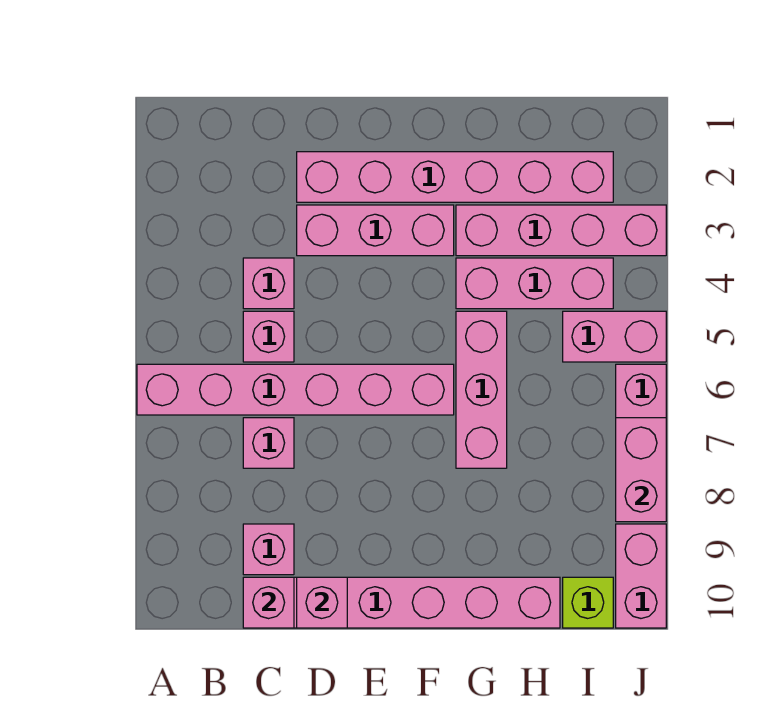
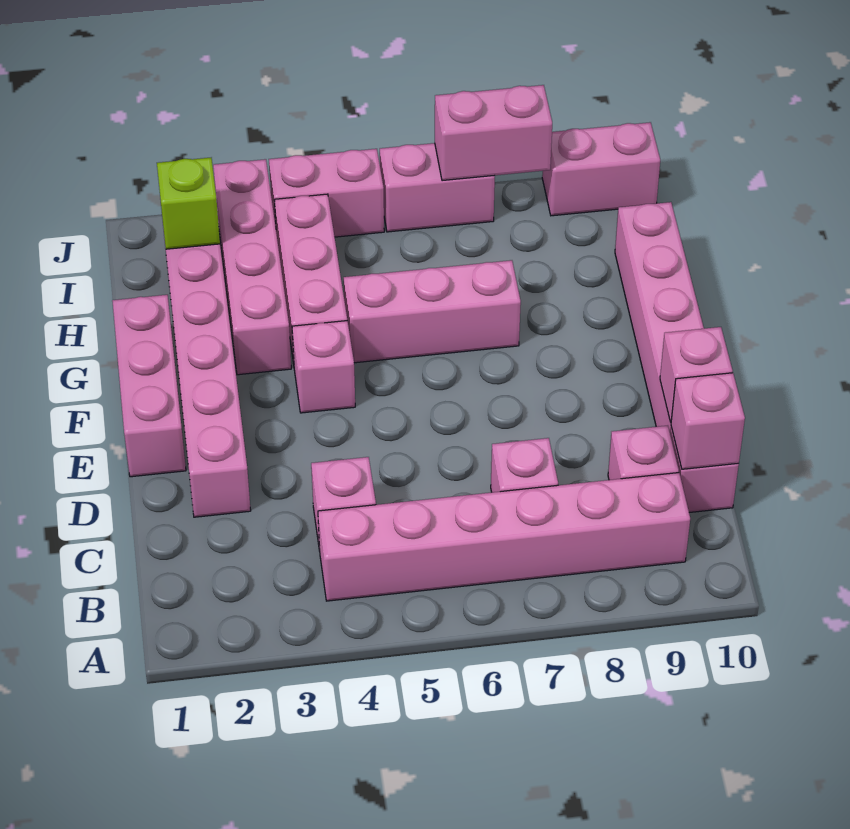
pink 1x6 brick [137,364,454,415] -> pink 1x6 brick turned to [318,473,690,601]
pink 1x1 brick [243,311,294,362] -> pink 1x1 brick moved to [292,321,355,413]
pink 1x3 brick [297,205,454,256] -> pink 1x3 brick moved to [112,295,186,477]
pink 1x2 brick [563,311,666,362] -> pink 1x2 brick turned to [269,149,384,237]
lime 1x1 brick [563,577,613,628] -> lime 1x1 brick moved to [157,158,220,249]

